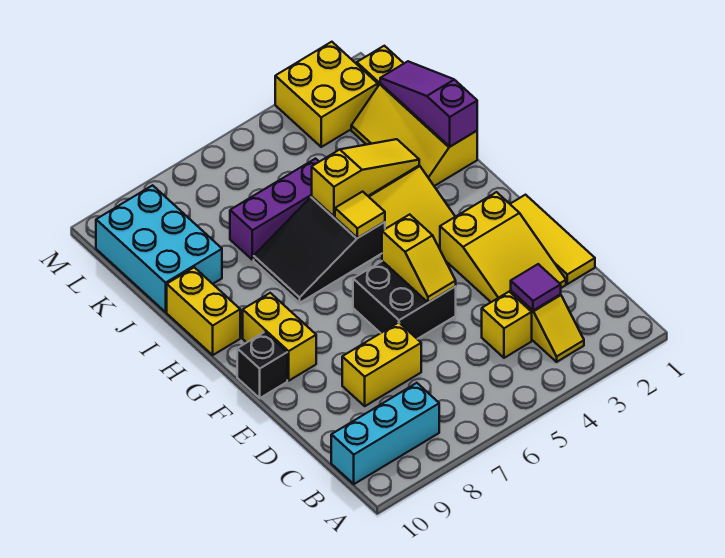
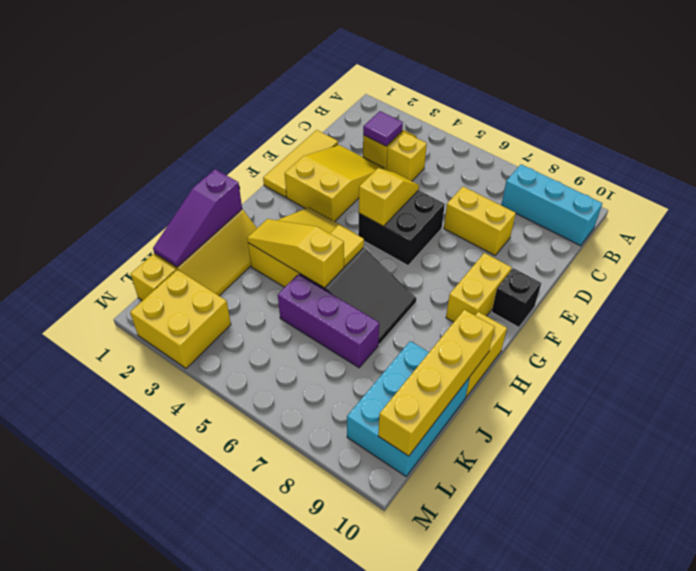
none -> yellow 1x4 brick [378,310,495,456]

